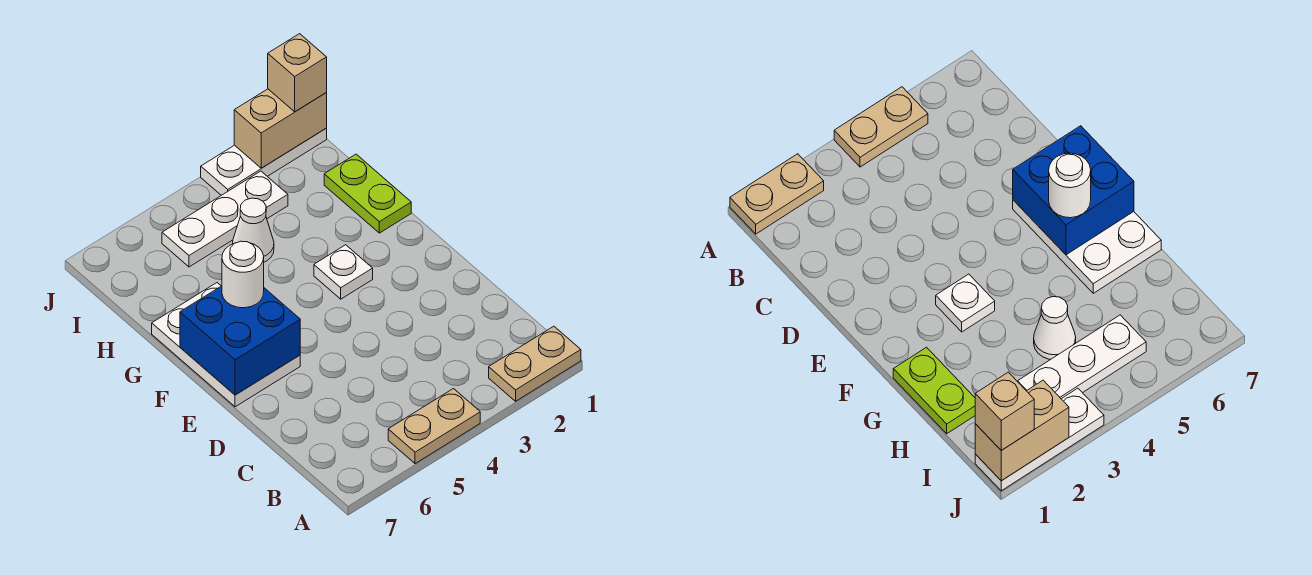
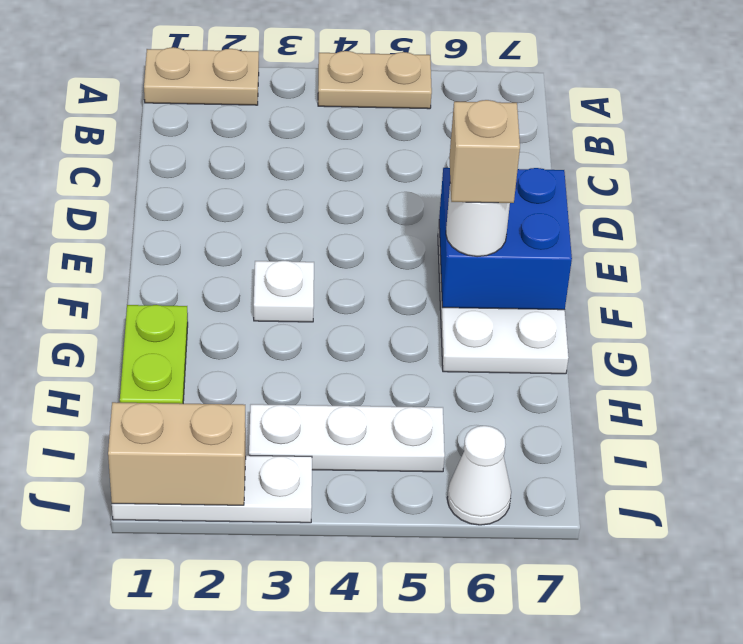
white 1x1 cone [233,198,274,262] -> white 1x1 cone moved to [447,426,511,525]
tan 1x1 brick [268,34,327,112] -> tan 1x1 brick moved to [449,100,520,203]

